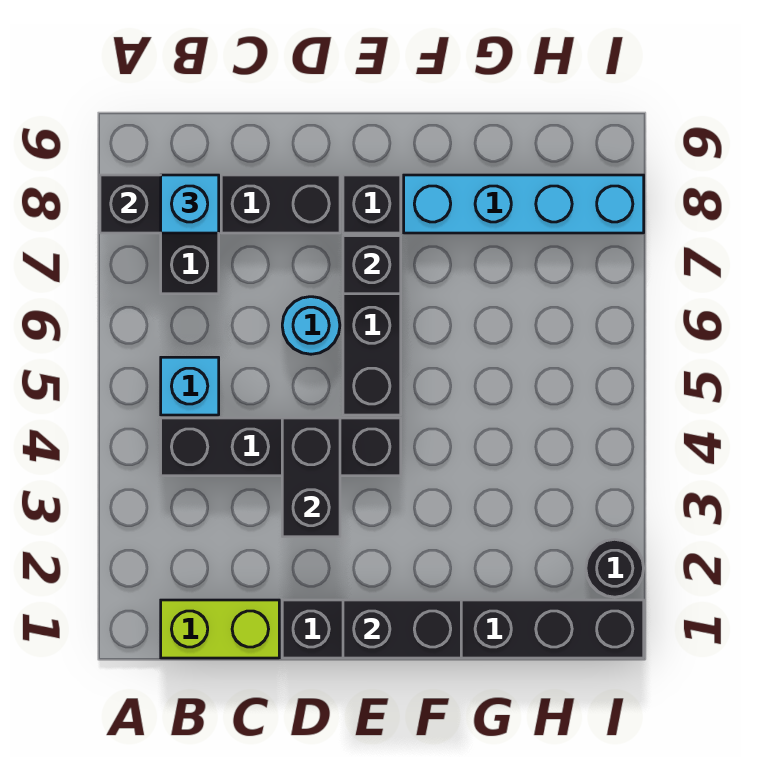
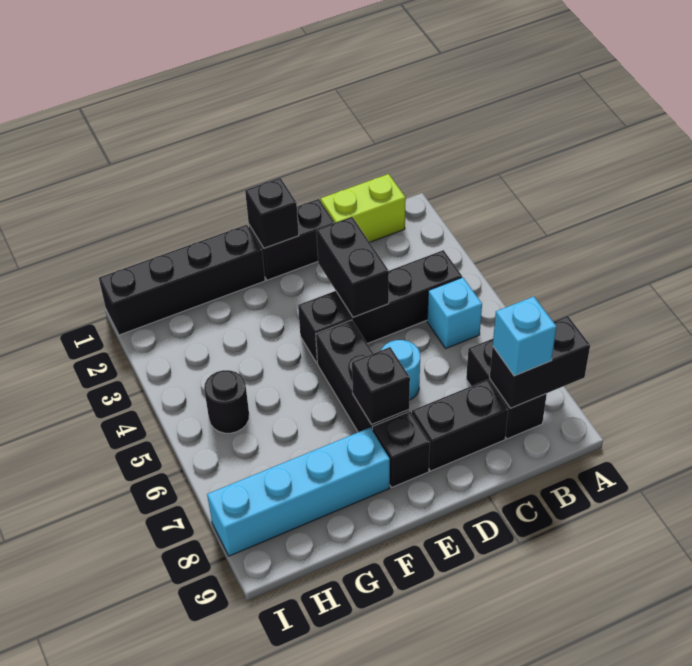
black 1x2 brick [343,600,461,658] -> black 1x1 brick [245,178,299,248]
black 1x1 round brick [586,539,644,597] -> black 1x1 round brick moved to [204,370,249,433]

